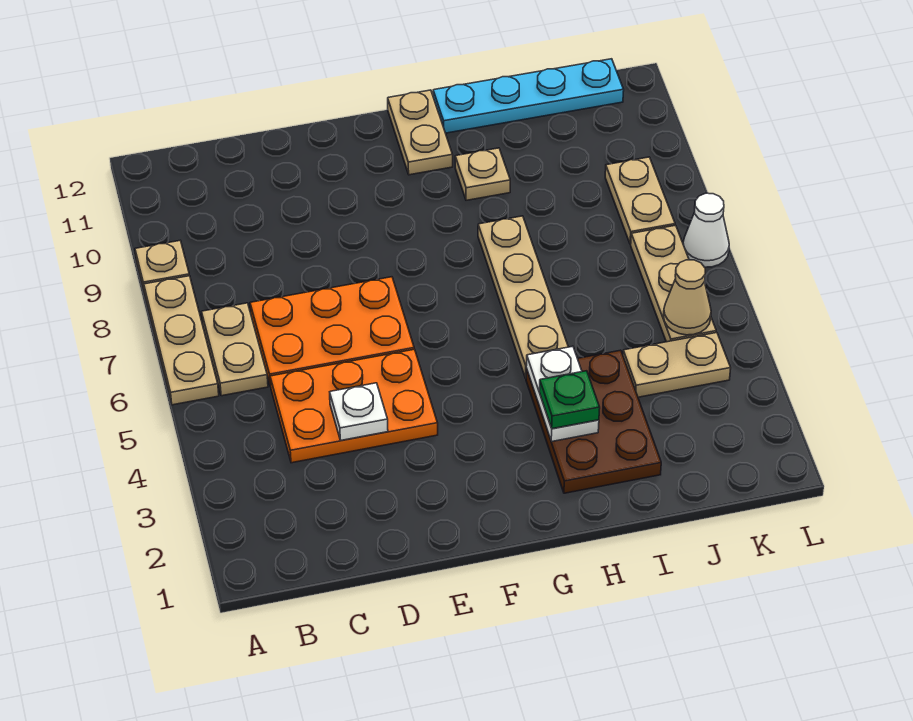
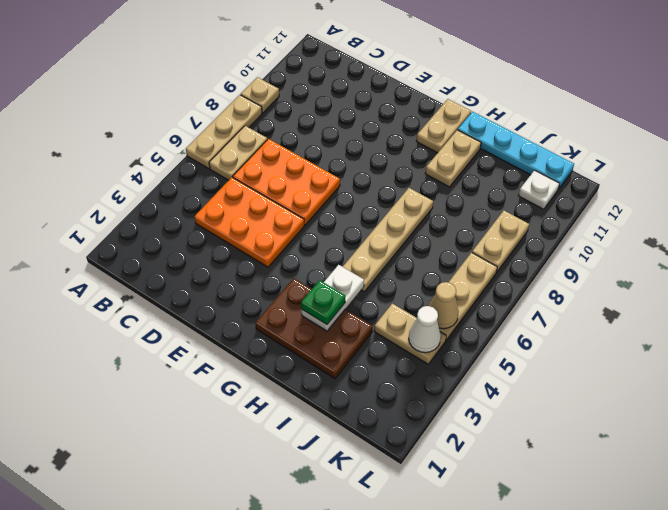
white 1x1 plate [330,383,388,440] -> white 1x1 plate moved to [518,170,560,209]
brown 2x3 plate [526,350,661,493] -> brown 2x3 plate turned to [255,278,372,379]
tan 1x1 plate [455,148,510,200] -> tan 1x2 plate [425,130,481,187]
white 1x1 cone [683,193,729,267] -> white 1x1 cone moved to [409,306,441,353]

